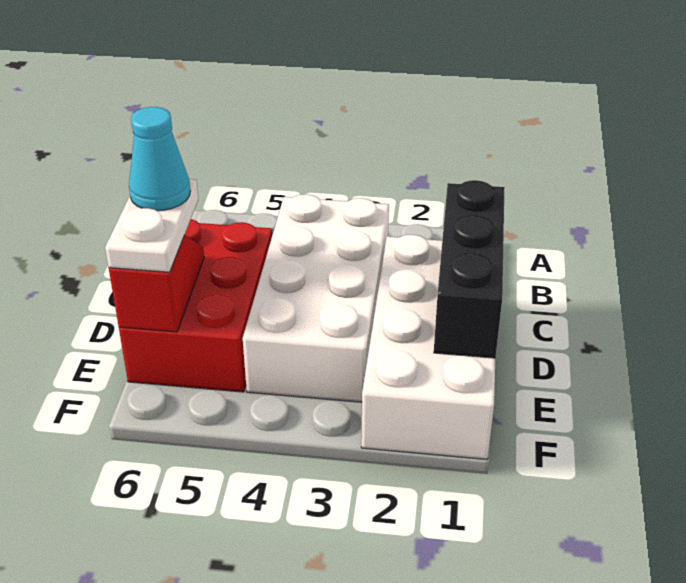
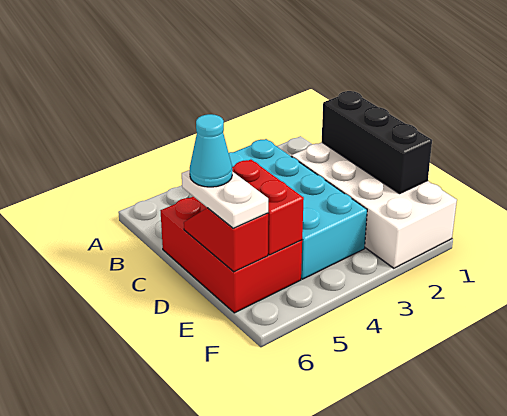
white 2x4 brick [243,194,389,402] -> cyan 2x4 brick [229,139,367,279]
none -> red 1x2 brick [232,160,304,255]

